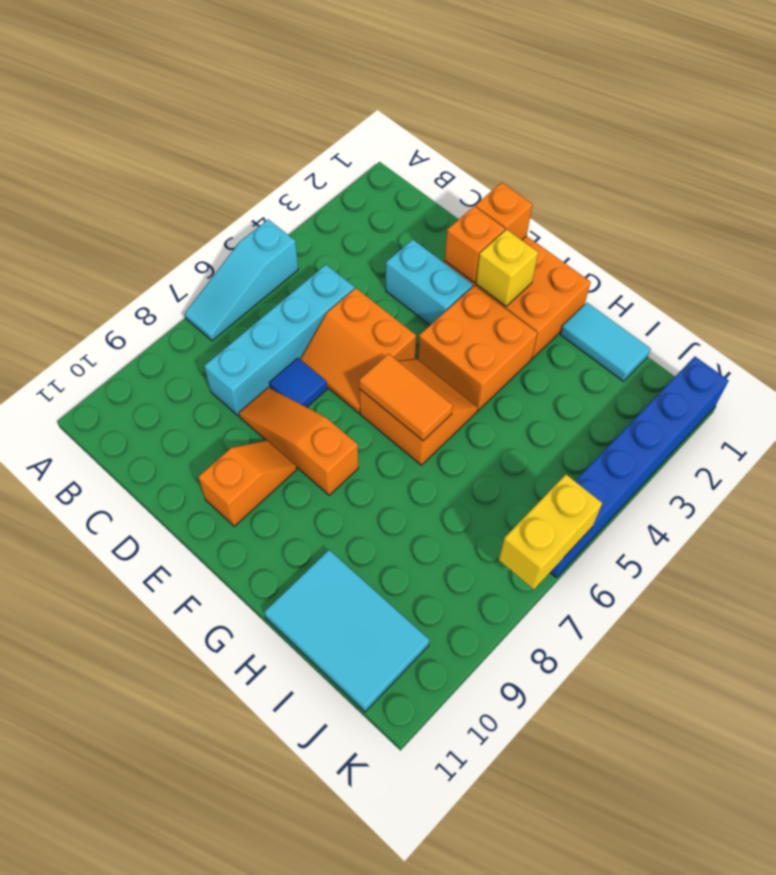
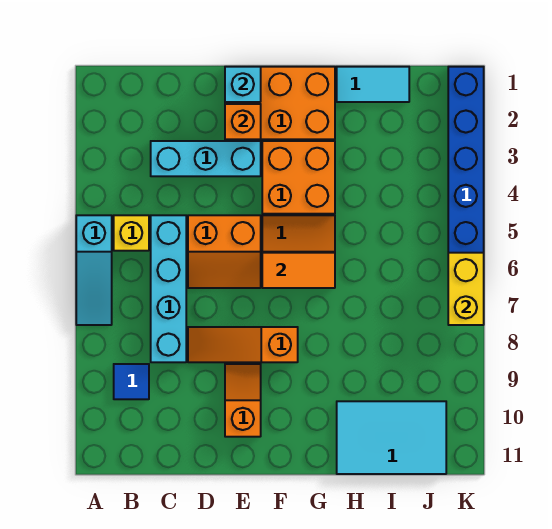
cyan 1x2 brick [386,239,473,325] -> cyan 1x3 brick [151,141,261,176]
blue 1x1 tile [269,358,327,407] -> blue 1x1 tile moved to [114,364,149,399]
orange 1x1 brick [475,183,532,240] -> cyan 1x1 brick [225,67,261,102]
yellow 1x1 brick [476,229,538,306] -> yellow 1x1 brick moved to [114,215,149,251]

